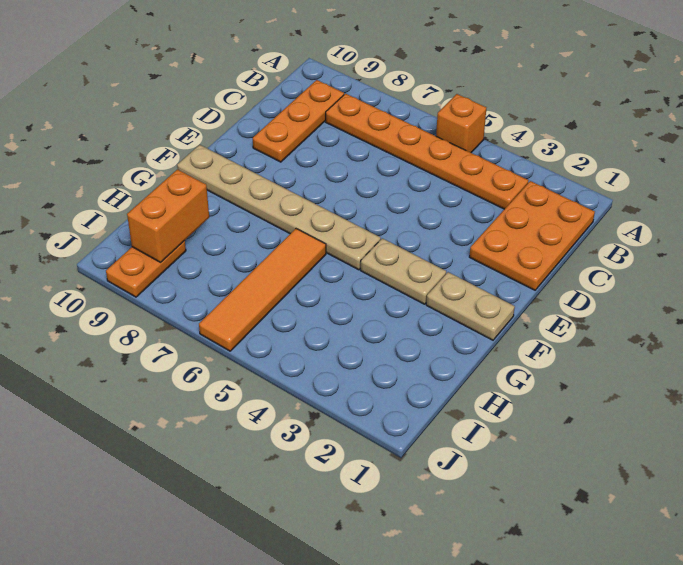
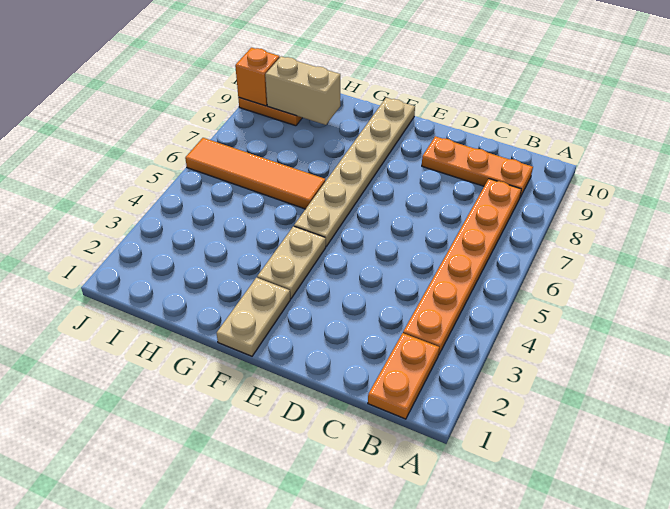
orange 1x1 brick [436,94,486,153] -> orange 1x1 brick moved to [235,48,280,106]
orange 2x3 plate [470,181,595,290] -> orange 1x2 plate [368,333,439,419]
orange 1x2 brick [127,169,209,262] -> tan 1x2 brick [265,56,340,125]

